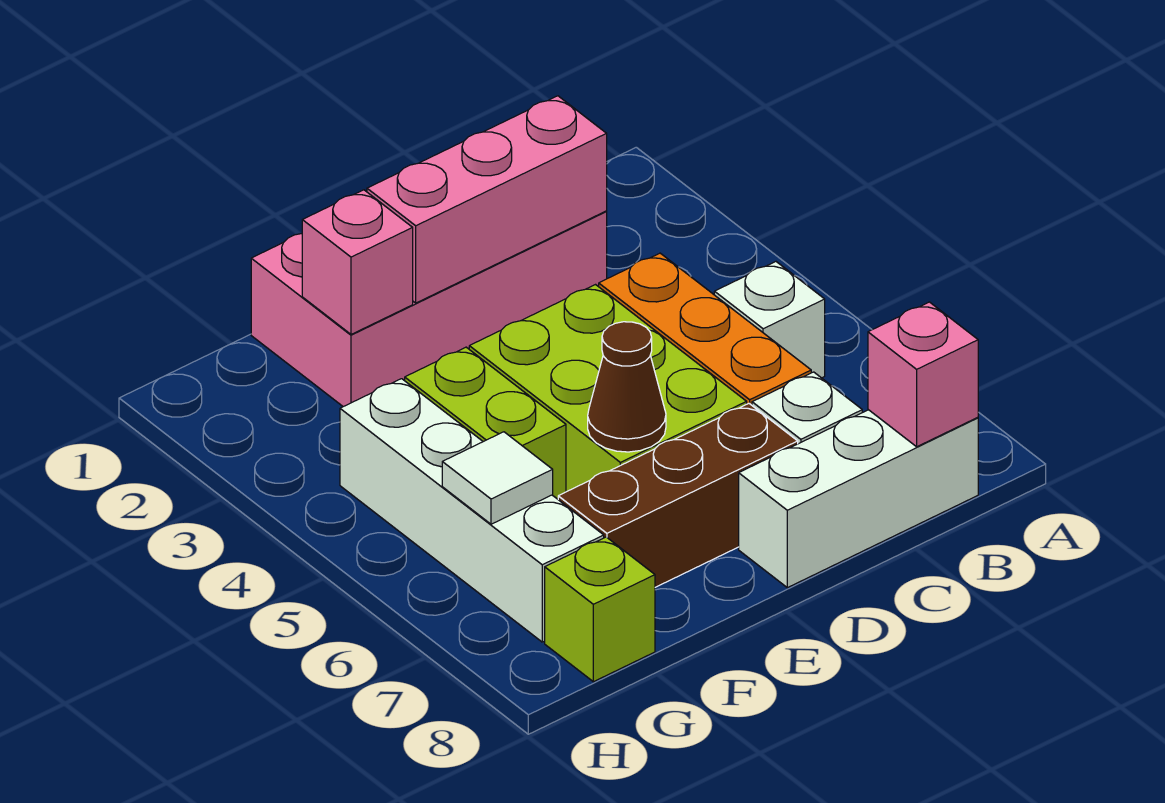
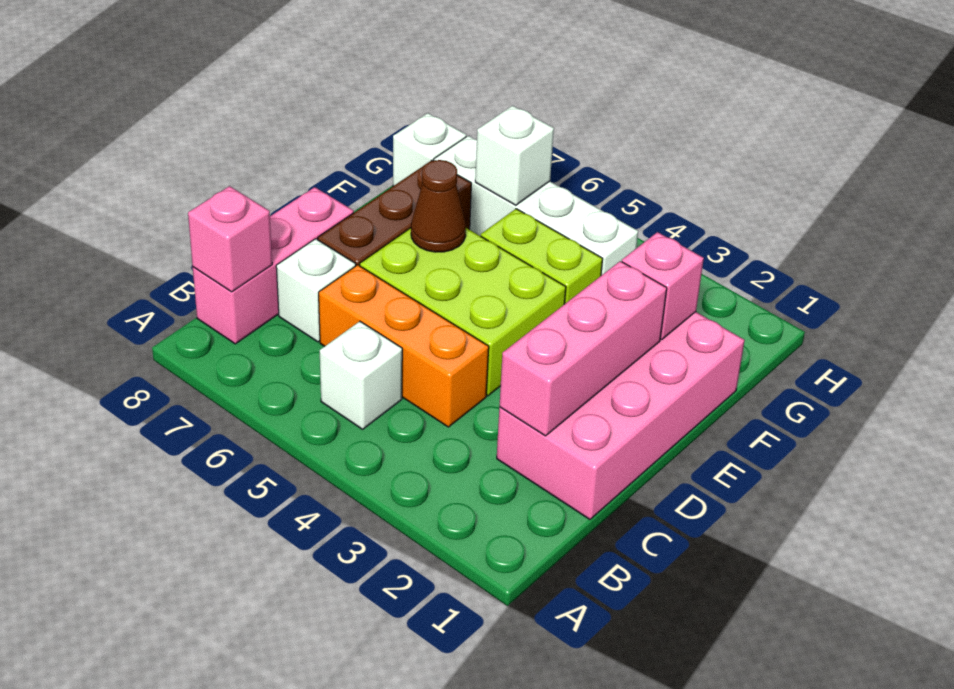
white 1x3 brick [739,410,978,588] -> pink 1x3 brick [193,187,354,344]
white 1x1 tile [442,432,553,524] -> white 1x1 brick [475,106,554,205]
lime 1x1 brick [545,537,655,682] -> white 1x1 brick [393,113,466,186]

